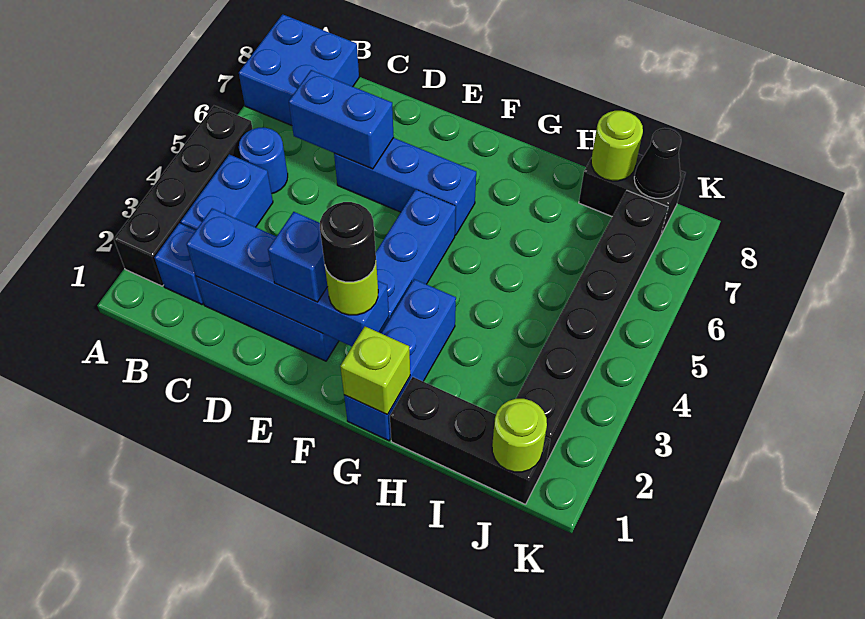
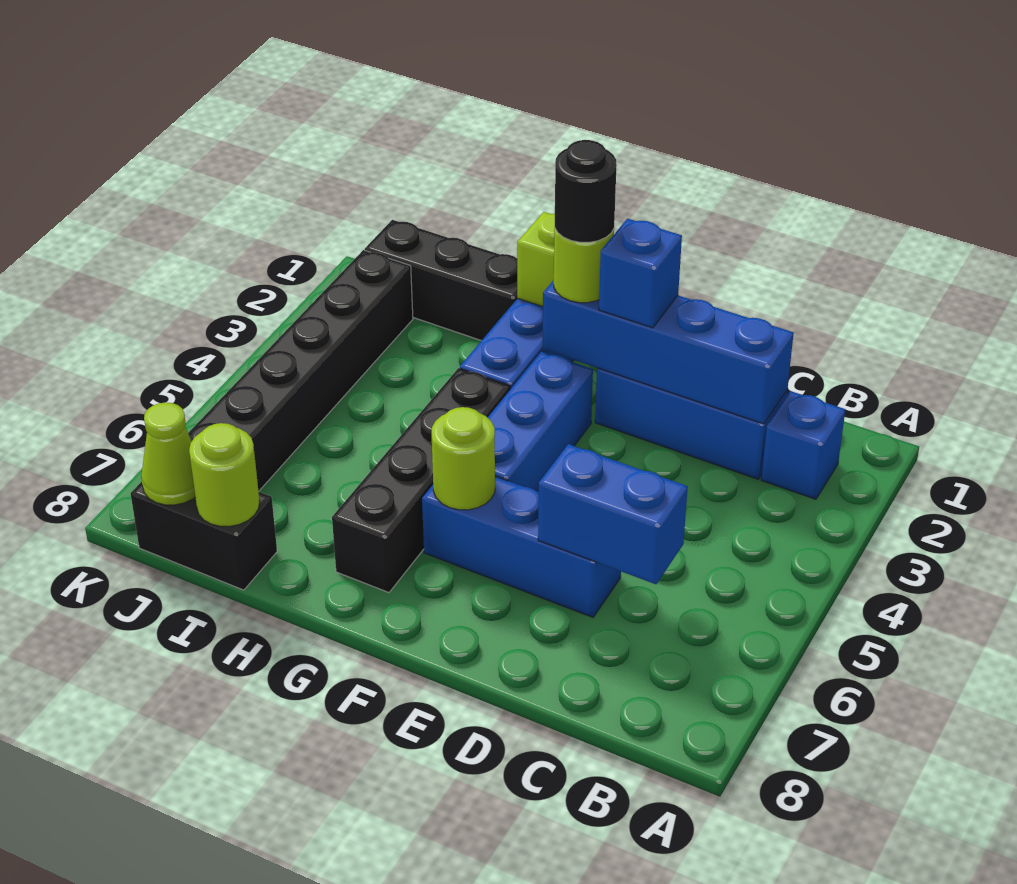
black 1x4 brick [114,106,253,286] -> black 1x4 brick moved to [332,368,510,593]
blue 2x2 brick [239,14,359,125] -> none
blue 1x2 brick [181,154,273,230] -> none
blue 1x1 round brick [239,128,288,194] -> none
lime 1x1 round brick [492,399,547,472] -> lime 1x1 round brick moved to [432,407,495,510]
black 1x1 cone [634,128,681,198] -> lime 1x1 cone [141,402,195,505]

